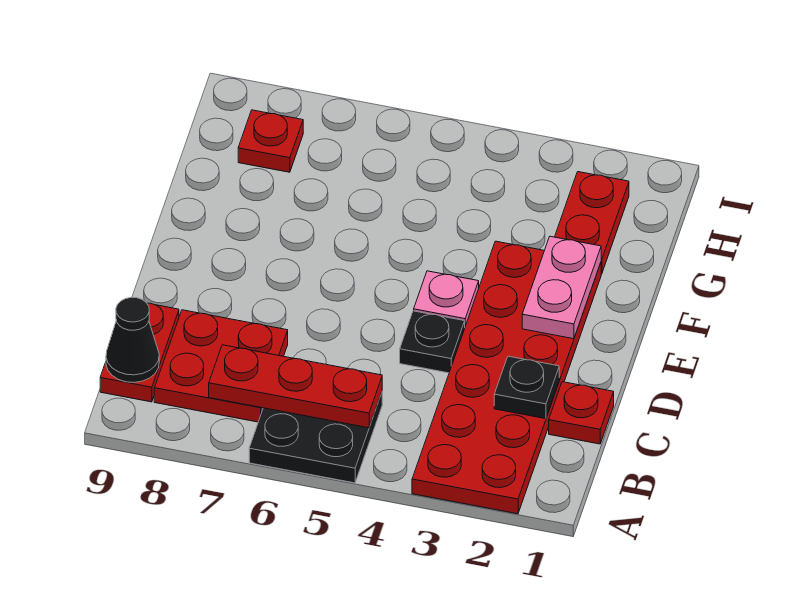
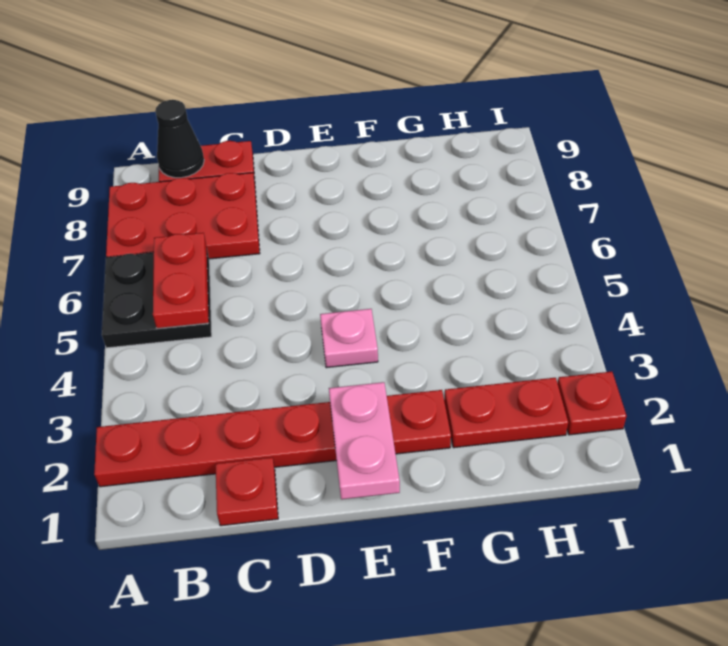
red 2x6 plate [412,241,601,514] -> red 1x6 plate [94,390,451,487]
red 1x3 plate [209,345,382,428] -> red 1x2 plate [153,233,209,329]
red 2x2 plate [154,310,288,422] -> red 2x3 plate [106,173,260,259]
black 1x1 plate [494,356,559,419] -> none
black 1x1 plate [400,311,465,373] -> none
pink 1x2 plate [522,236,601,339] -> pink 1x2 plate turned to [329,382,400,499]
red 1x1 plate [238,110,303,172] -> red 1x1 plate moved to [558,371,627,435]

